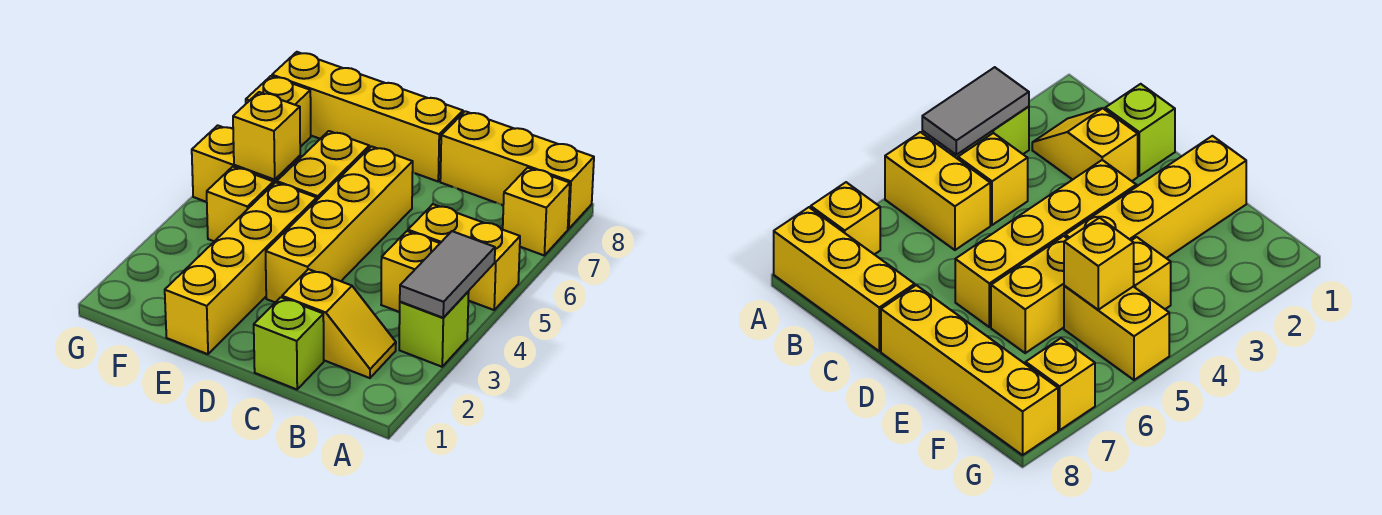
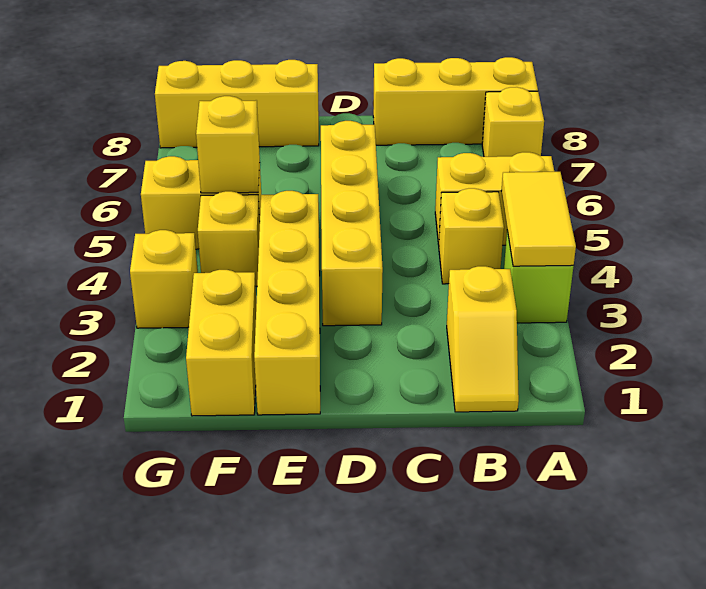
grey 1x2 tile [400,231,495,318] -> yellow 1x2 tile [501,172,576,266]
yellow 1x2 slope [282,269,396,378] -> yellow 1x2 slope turned to [447,266,519,412]
lime 1x1 brick [254,297,324,389] -> none
yellow 1x4 brick [272,52,463,181] -> yellow 1x3 brick [155,60,319,148]
yellow 1x2 brick [277,131,369,200] -> yellow 1x2 brick moved to [186,270,256,416]
yellow 1x1 brick [246,76,311,147] -> yellow 1x1 brick moved to [130,230,198,328]

